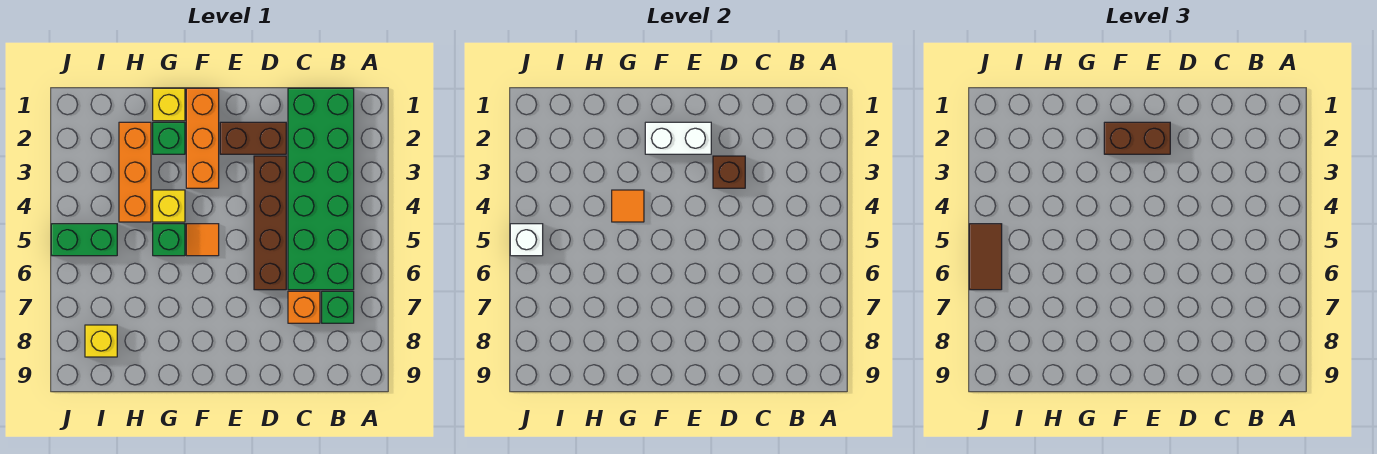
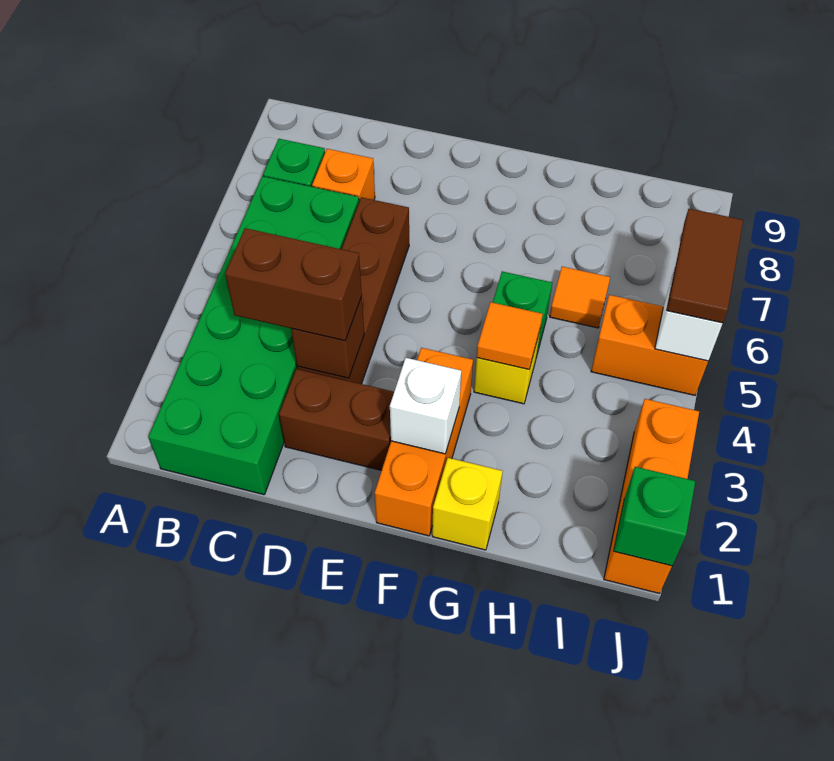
white 1x2 brick [645,122,711,154] -> white 1x1 brick [390,358,461,454]
brown 1x2 brick [1104,122,1170,154] -> brown 1x2 brick moved to [225,228,362,341]
orange 1x1 tile [186,224,219,256] -> orange 1x1 tile moved to [550,267,610,328]
green 1x1 brick [153,122,185,154] -> green 1x1 brick moved to [614,467,695,566]
orange 1x3 brick [119,122,151,222] -> orange 1x3 brick moved to [604,399,699,593]
green 1x2 brick [51,224,117,256] -> orange 1x2 brick [591,295,708,395]
yellow 1x1 brick [85,325,117,357] -> none

